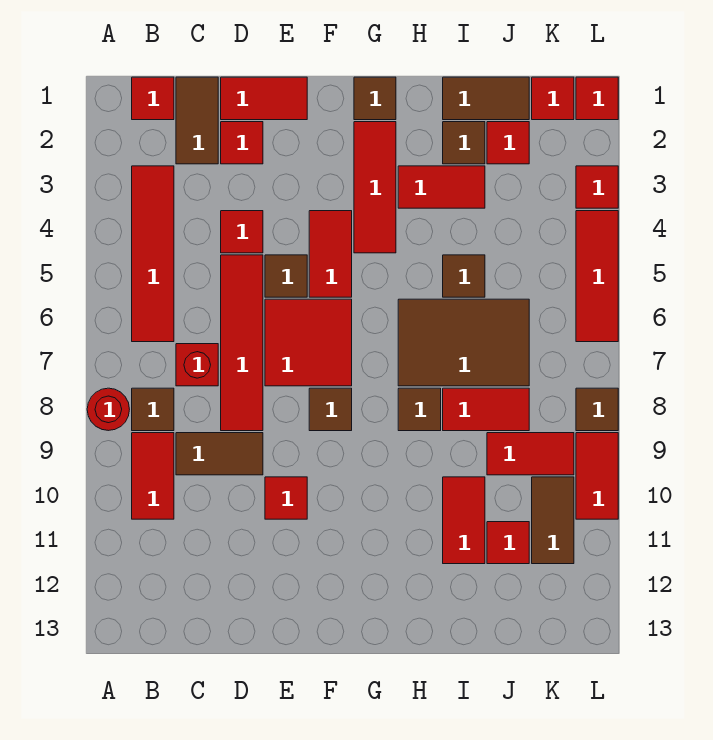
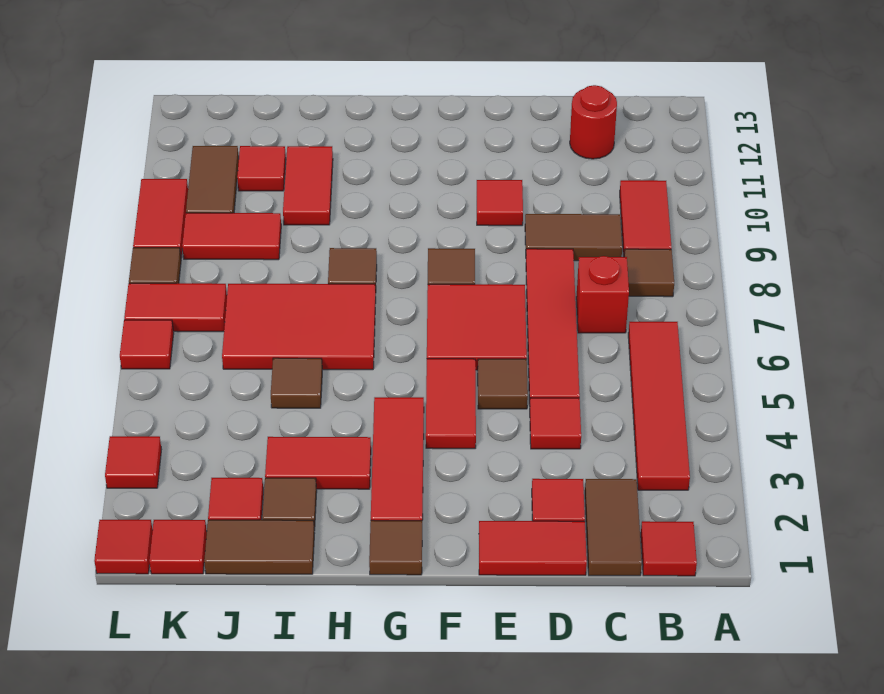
red 1x1 round brick [87,388,130,431] -> red 1x1 round brick moved to [570,85,617,159]
brown 2x3 tile [398,299,529,386] -> red 2x3 tile [222,284,376,370]
red 1x2 tile [443,388,529,431] -> red 1x2 tile moved to [124,283,227,332]
red 1x3 tile [576,211,618,342] -> red 1x1 tile [120,320,174,369]

